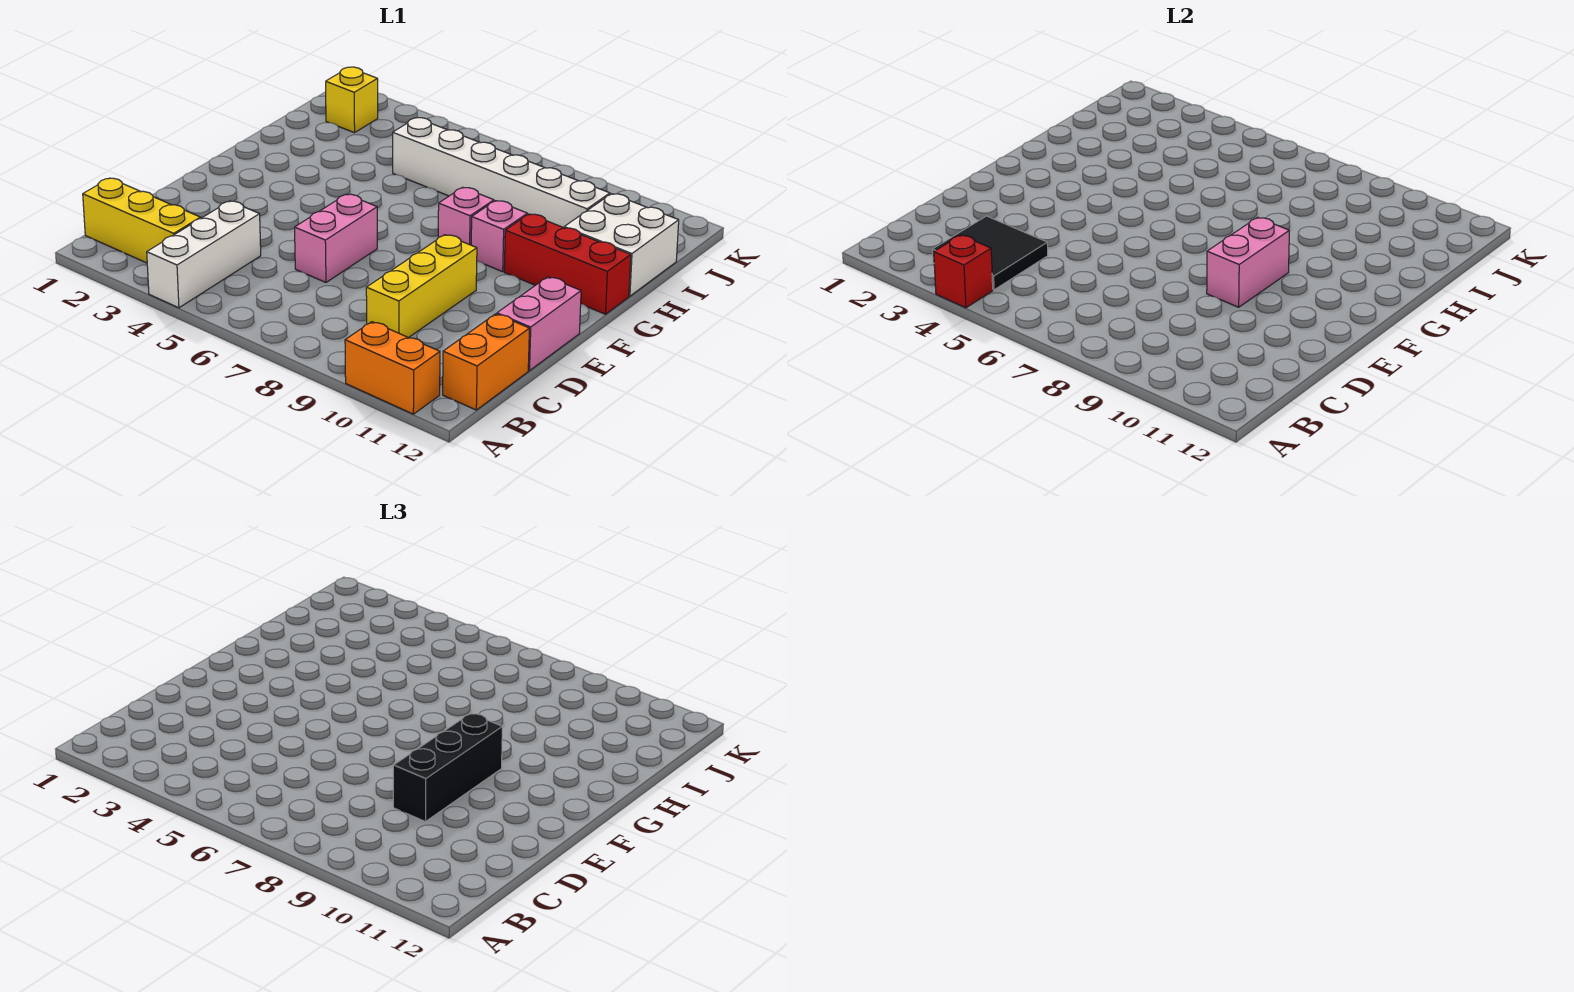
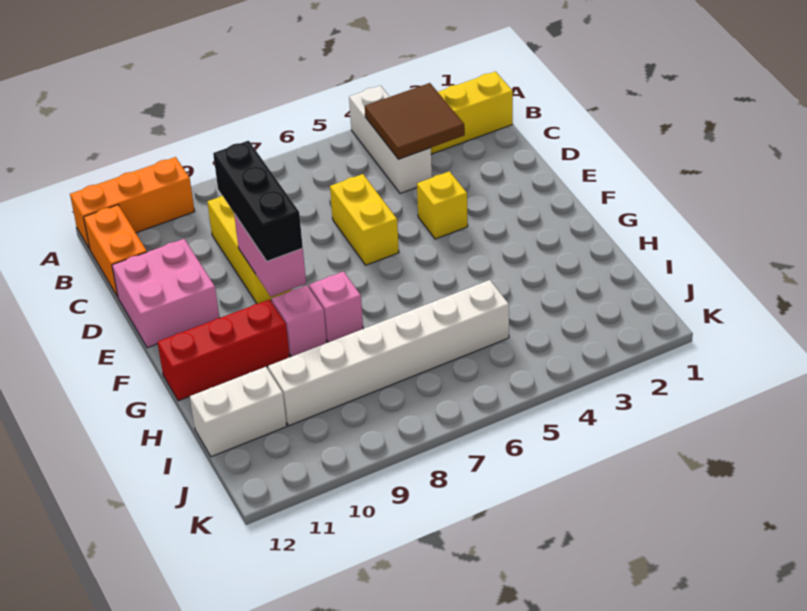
red 1x1 brick [934,235,993,308] -> none
orange 1x2 brick [345,322,440,414] -> orange 1x3 brick [70,157,195,249]
black 2x2 tile [932,216,1048,290] -> brown 2x2 tile [365,83,465,159]
pink 1x2 brick [295,194,377,282] -> yellow 1x2 brick [330,174,399,265]
pink 1x2 brick [497,277,581,371] -> pink 2x2 brick [112,239,219,348]
white 2x2 brick [564,194,679,296] -> white 1x2 brick [190,367,287,457]
yellow 1x1 brick [326,67,378,133] -> yellow 1x1 brick moved to [417,171,468,239]

